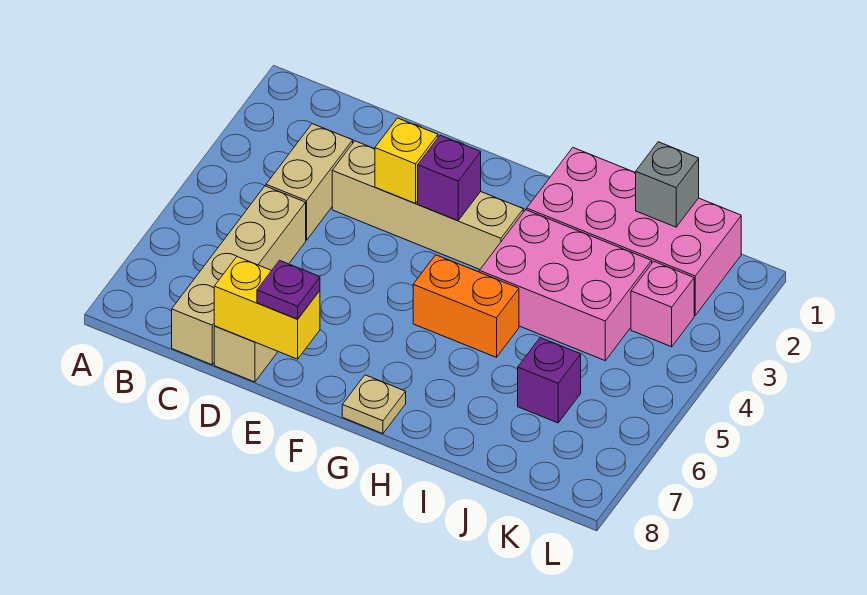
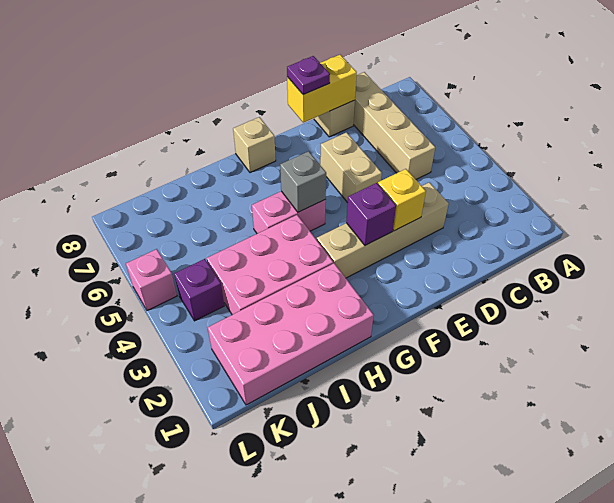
tan 1x2 brick [266,124,353,240] -> tan 1x2 brick moved to [320,132,382,203]
orange 1x2 brick [413,255,519,357] -> pink 1x2 brick [252,191,326,234]
tan 1x1 plate [342,375,406,434] -> tan 1x1 brick [233,117,276,173]
grey 1x1 brick [636,142,699,227] -> grey 1x1 brick moved to [280,151,326,212]
purple 1x1 brick [518,338,581,423] -> purple 1x1 brick moved to [174,259,224,321]
pink 1x1 brick [631,261,694,347] -> pink 1x1 brick moved to [126,249,177,311]

